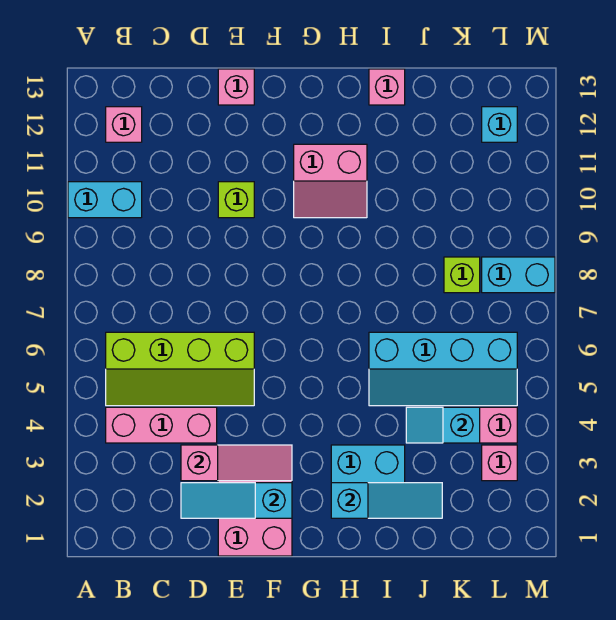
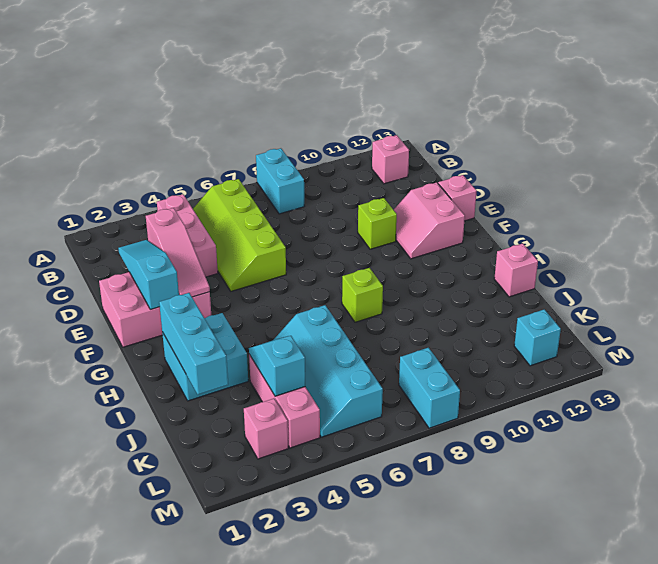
cyan 1x2 brick [68,182,142,218] -> cyan 1x2 brick moved to [256,148,304,214]
pink 2x2 slope [294,144,367,218] -> pink 2x2 slope moved to [394,182,465,259]
cyan 1x3 slope [331,483,442,518] -> cyan 1x3 brick [159,293,228,395]
lime 1x1 brick [444,257,480,293] -> lime 1x1 brick moved to [342,268,383,322]

